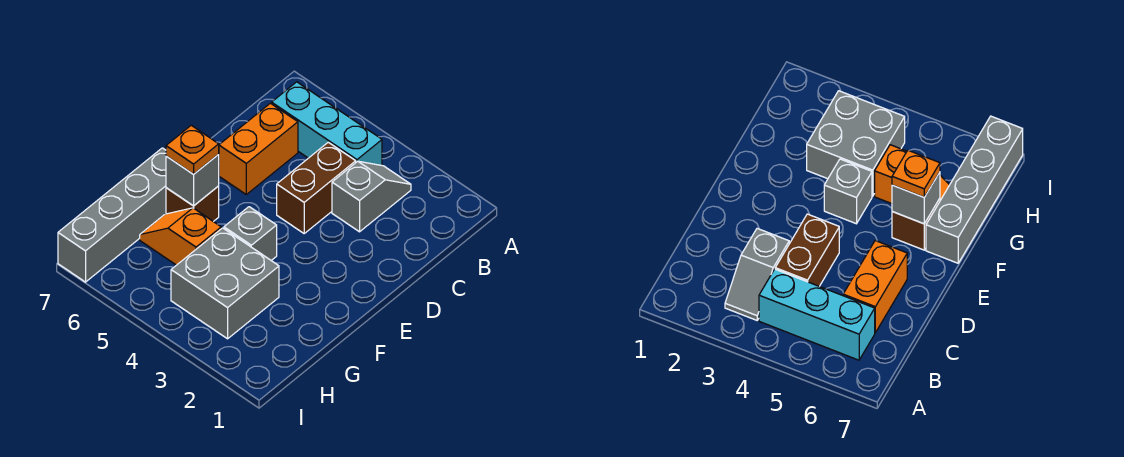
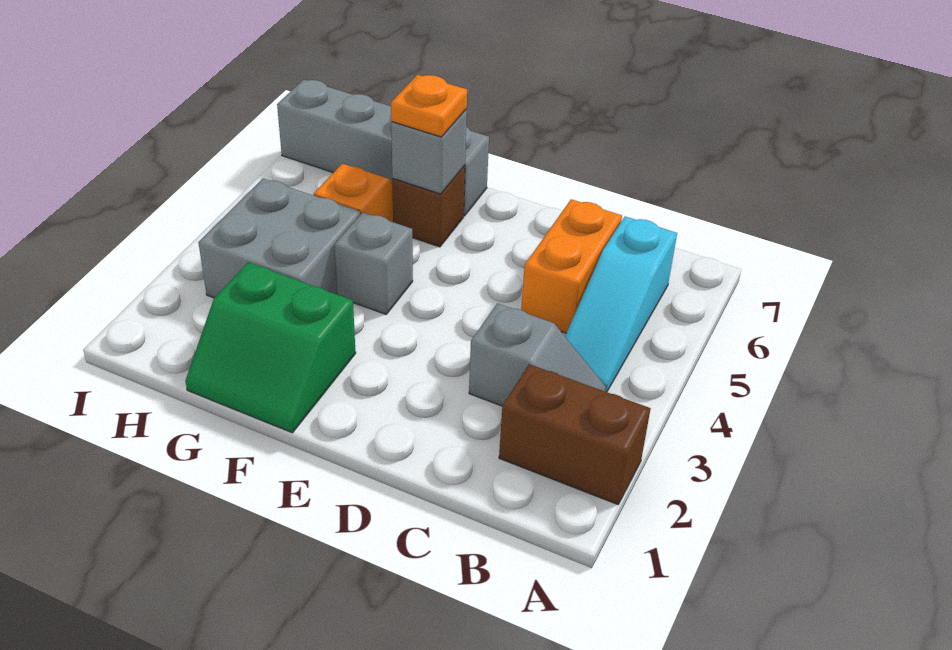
cyan 1x3 brick [272,82,382,165] -> cyan 1x3 slope [565,216,677,392]
brown 1x2 brick [277,142,356,233] -> brown 1x2 brick moved to [499,364,651,504]
orange 1x2 brick [219,103,298,194] -> orange 1x2 brick turned to [521,199,622,333]
none -> green 2x2 slope [185,262,356,433]

